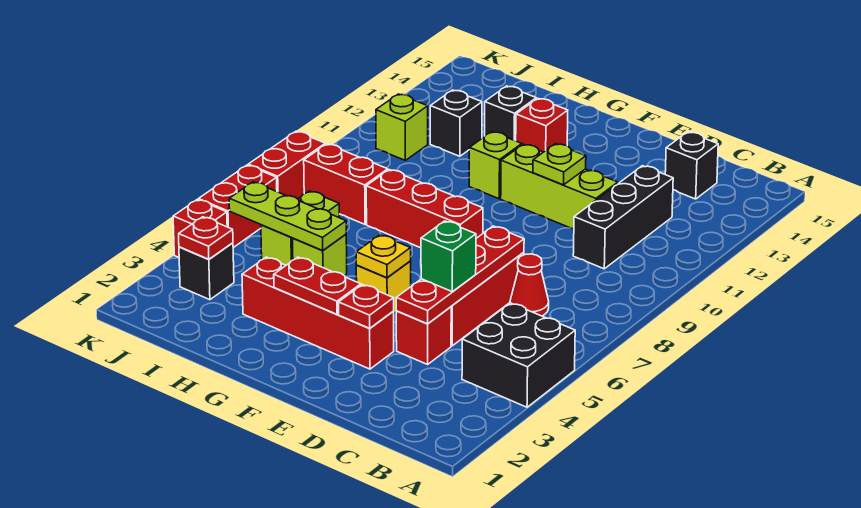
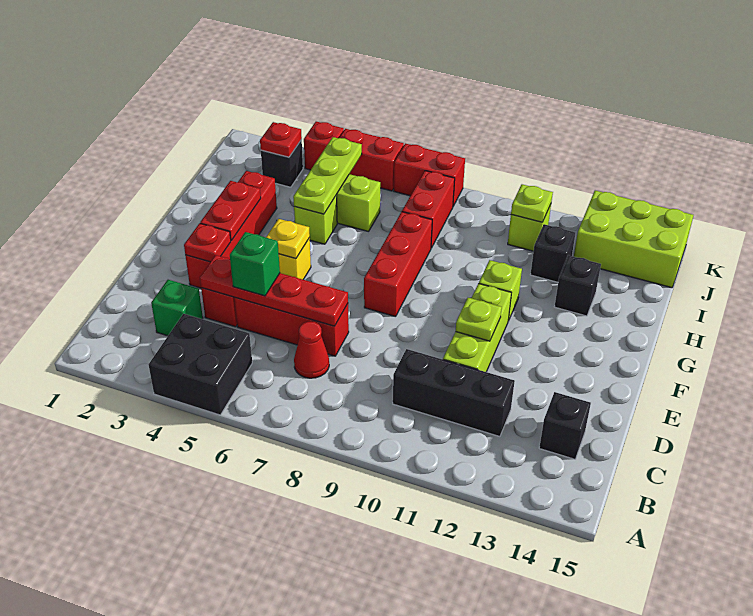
none -> green 1x1 brick [151,280,203,336]
red 1x1 brick [516,99,568,152] -> none
none -> lime 1x1 plate [511,184,553,222]
none -> lime 2x3 brick [574,191,693,288]

